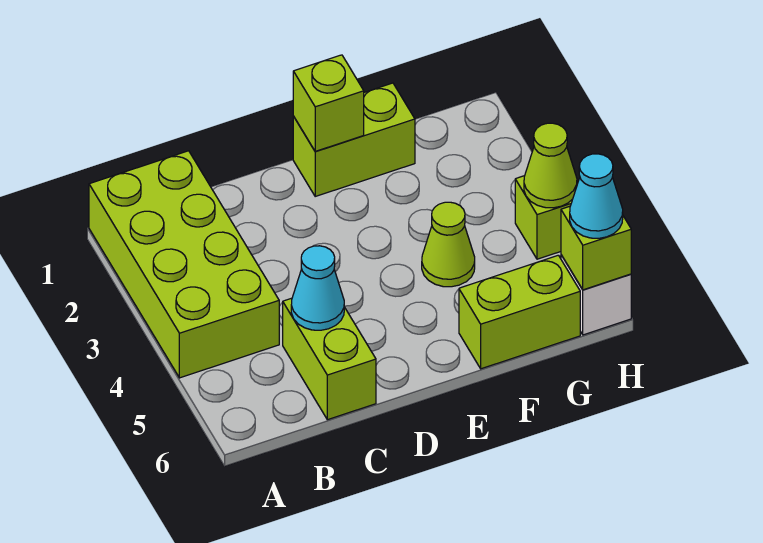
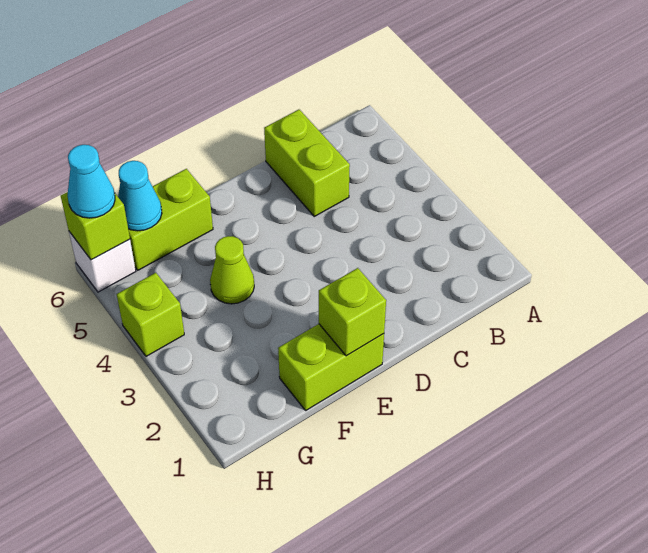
lime 2x4 brick [89,151,279,378] -> none
cyan 1x1 cone [291,246,344,330] -> cyan 1x1 cone moved to [118,161,162,231]
lime 1x1 cone [524,123,577,208] -> none

